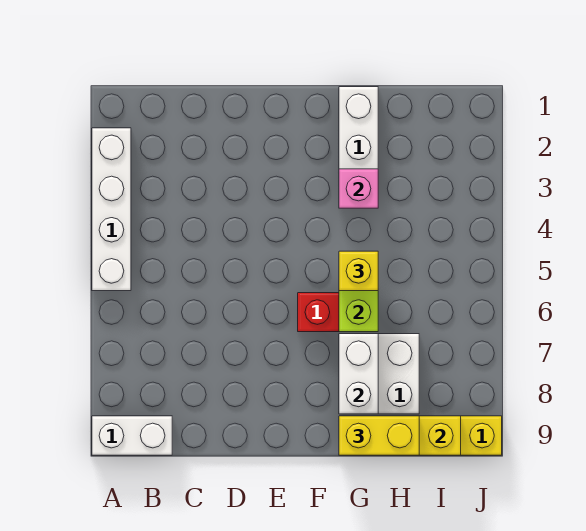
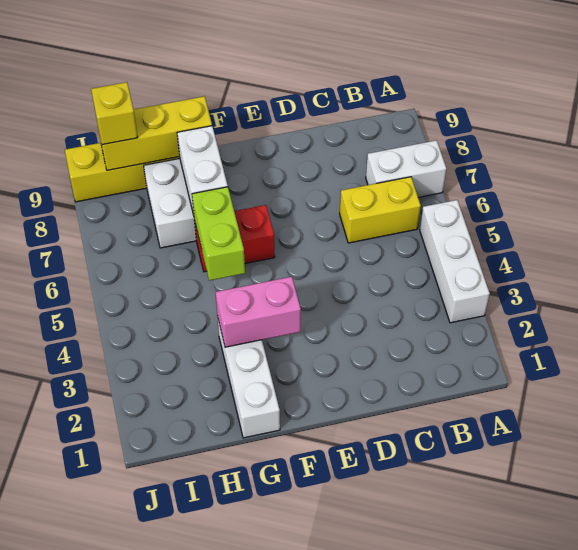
white 1x4 brick [92,128,131,291] -> white 1x3 brick [420,200,490,323]
white 1x2 brick [92,416,172,455] -> white 1x2 brick moved to [366,140,446,197]
pink 1x1 brick [339,169,378,208] -> pink 1x2 brick [215,277,301,347]
yellow 1x1 brick [339,251,378,291] -> yellow 1x1 brick moved to [91,82,138,145]
yellow 1x2 brick [339,416,419,455] -> yellow 1x2 brick moved to [340,177,421,243]

